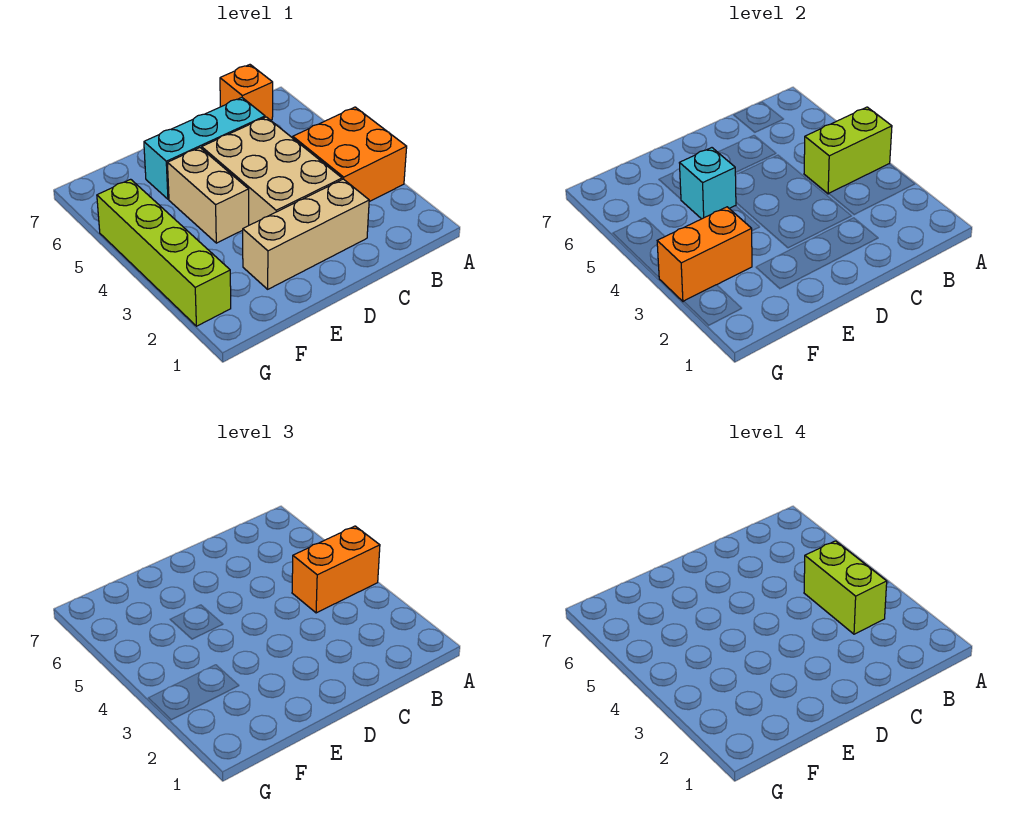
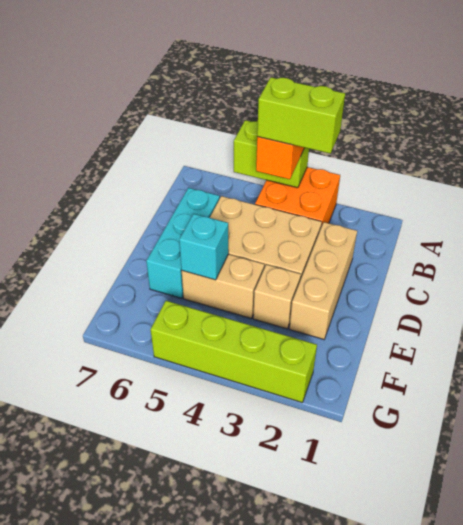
lime 1x2 brick [804,107,892,194] -> lime 1x2 brick turned to [234,120,309,188]
orange 1x1 brick [220,65,273,120] -> none
none -> tan 1x1 brick [253,265,301,329]
orange 1x2 brick [657,207,752,302] -> none

